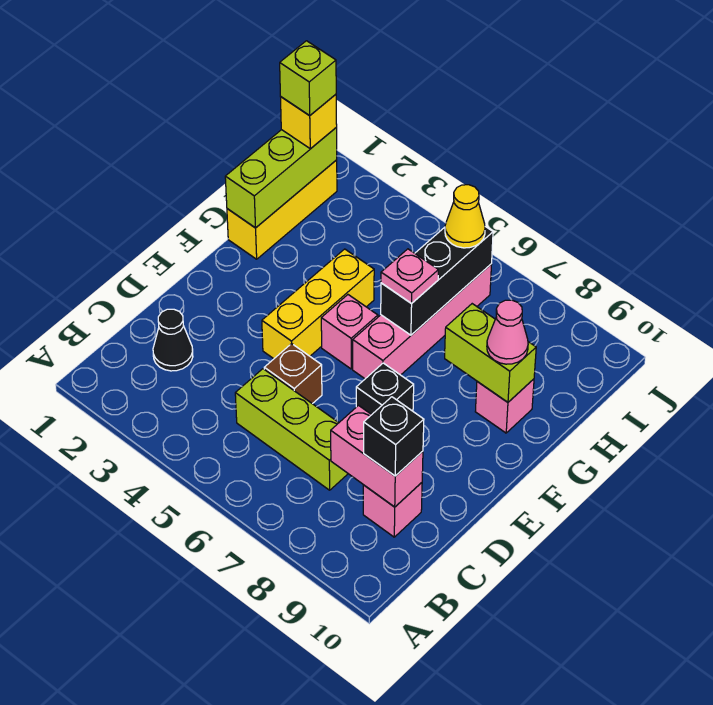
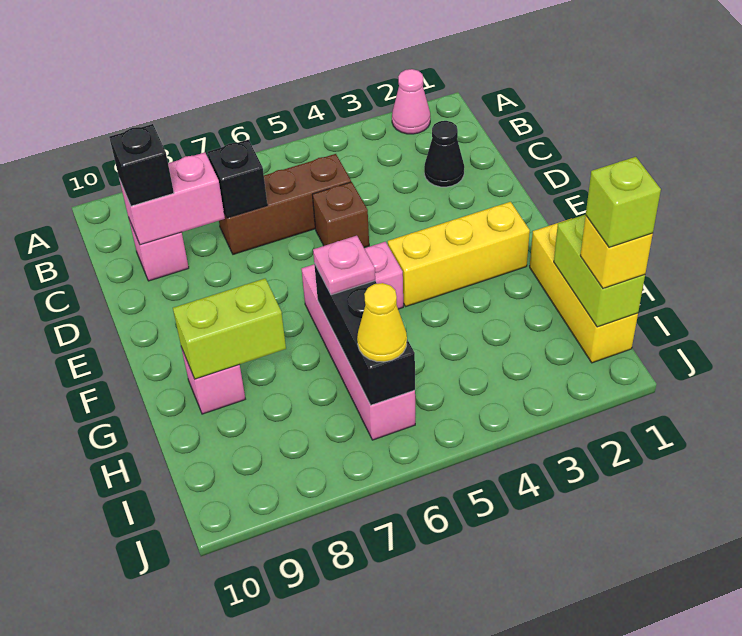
lime 1x3 brick [235,369,348,490] -> brown 1x3 brick [219,154,351,254]
yellow 1x3 brick [262,249,374,359] -> yellow 1x3 brick turned to [388,202,530,307]
black 1x1 brick [356,363,414,415] -> black 1x1 brick moved to [208,140,267,218]
lime 1x3 brick [225,128,337,228] -> lime 1x2 brick [554,214,645,327]
pink 1x1 cone [487,300,528,364] -> pink 1x1 cone moved to [392,69,430,134]

